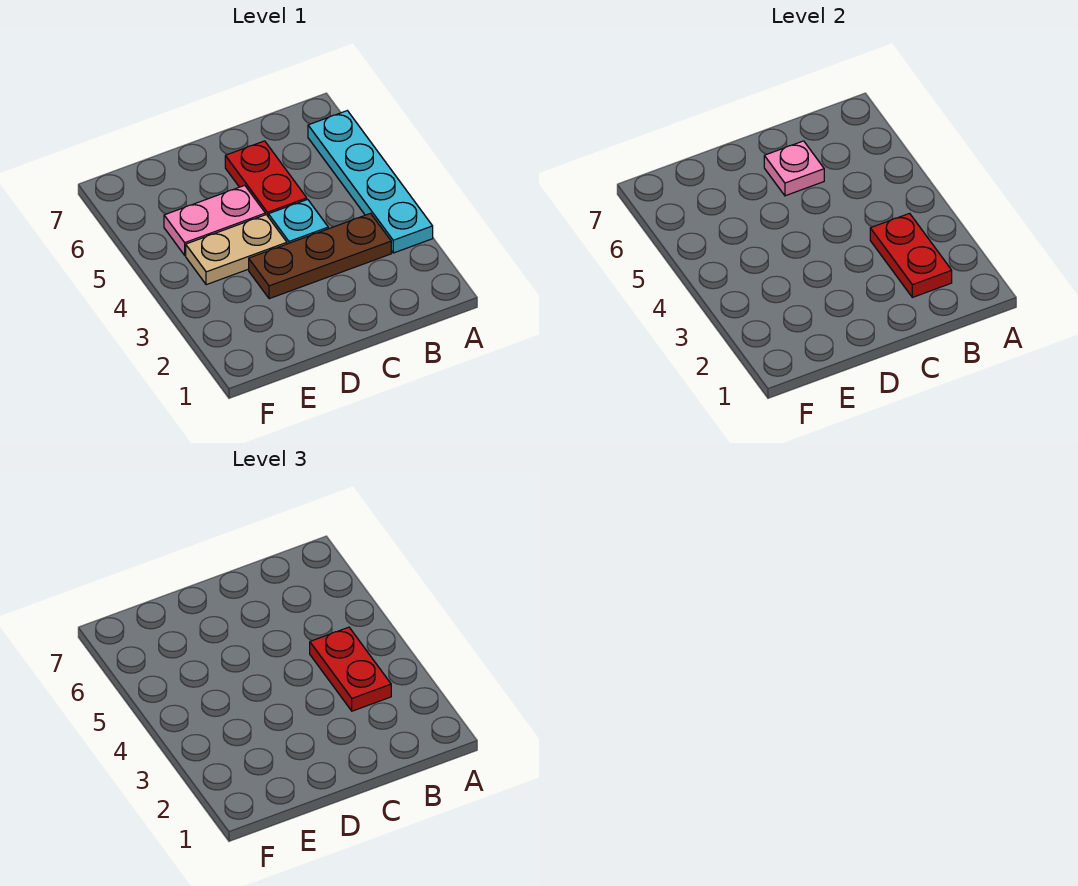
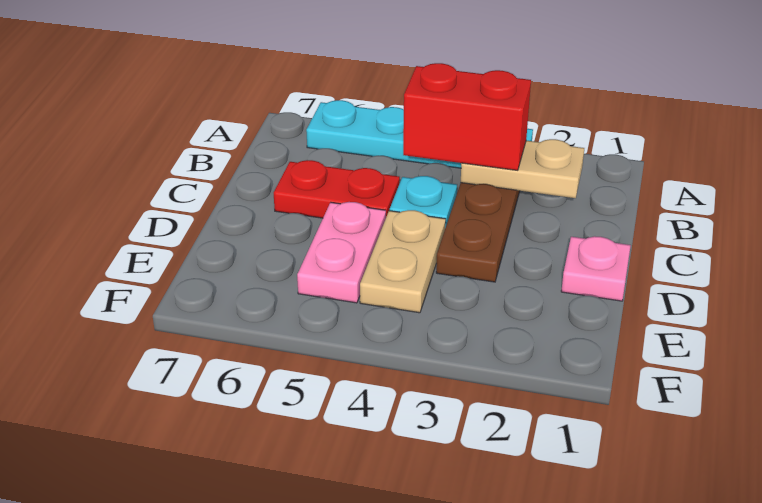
red 1x2 plate [870,213,952,297] -> tan 1x2 plate [461,139,584,198]
red 1x2 plate [310,627,391,711] -> red 1x2 brick [403,63,531,170]
pink 1x1 plate [764,141,824,196] -> pink 1x1 plate moved to [561,236,631,301]

